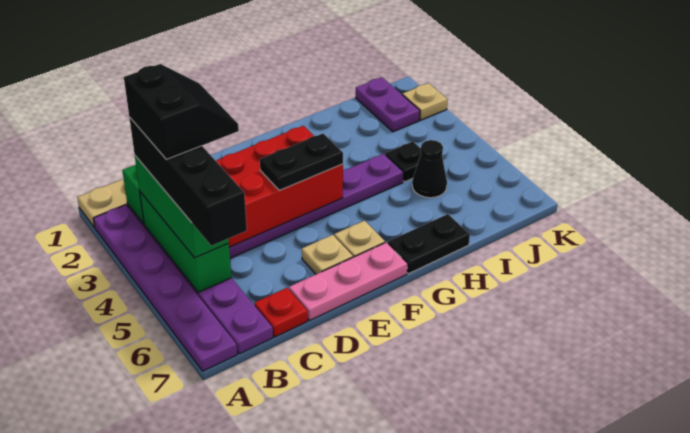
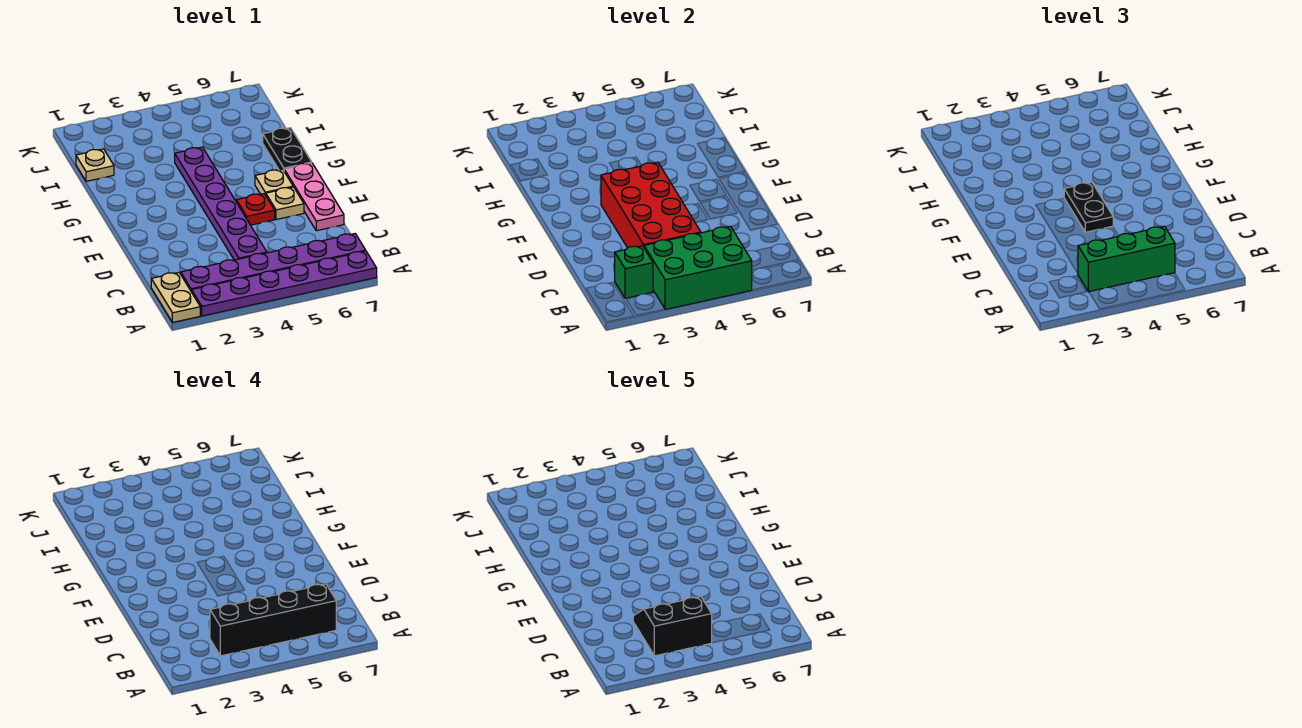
green 1x3 brick [140,192,232,292] -> green 2x3 brick [644,226,752,310]
red 1x1 plate [254,288,308,337] -> red 1x1 plate moved to [236,194,275,225]
black 1x1 plate [385,141,421,182] -> none
black 1x1 cone [412,140,447,198] -> none
purple 1x2 plate [356,77,420,132] -> none
tan 1x1 plate [402,83,448,120] -> tan 1x1 plate moved to [76,149,114,181]

